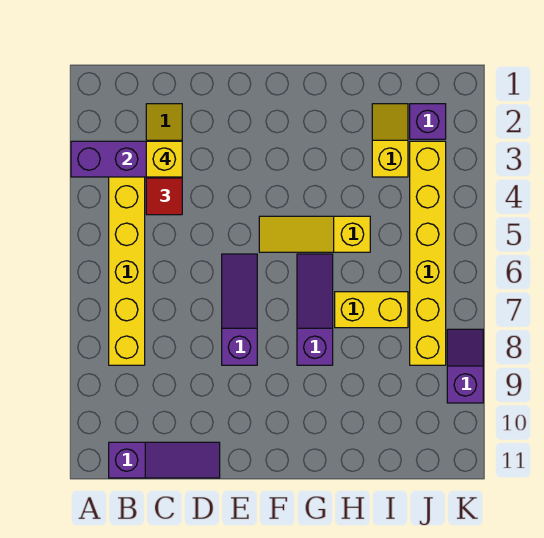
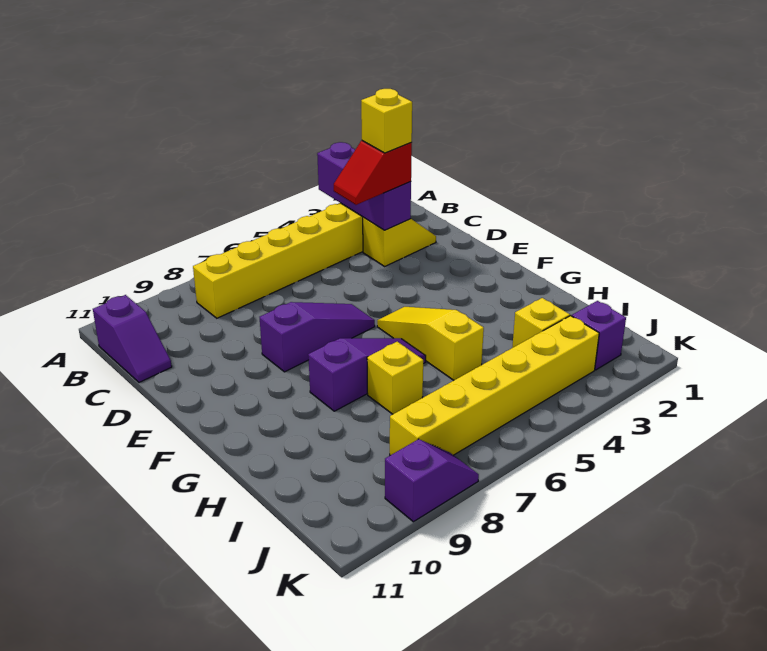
purple 1x3 slope [109,442,220,478] -> purple 1x2 slope [93,295,172,382]
yellow 1x2 brick [335,292,408,328] -> yellow 1x1 brick [367,342,423,414]

